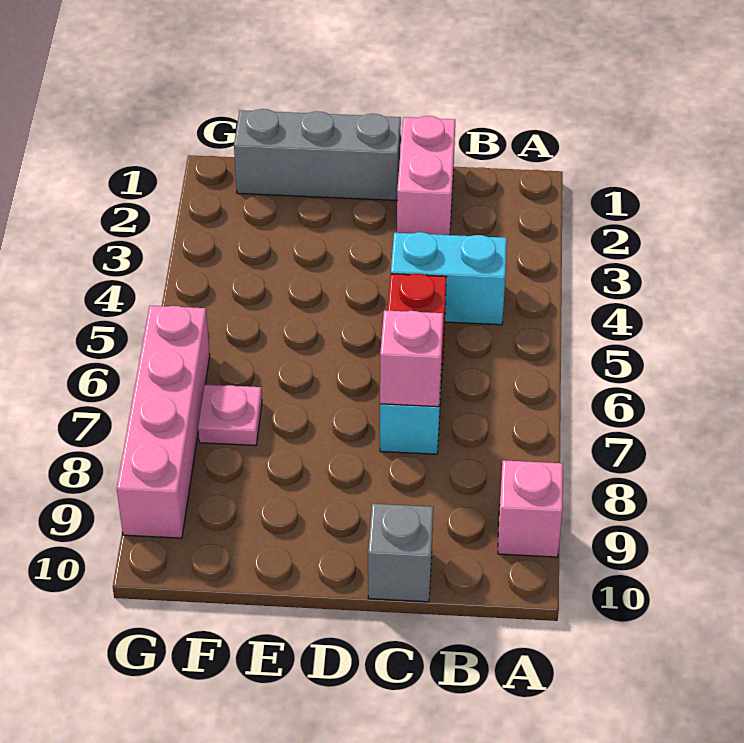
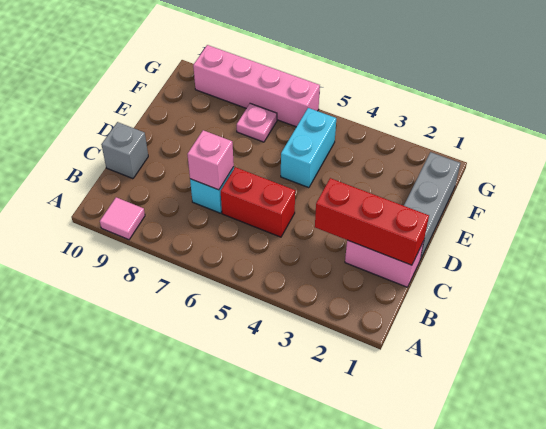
pink 1x1 brick [498,460,563,557] -> pink 1x1 tile [100,197,145,240]
cyan 1x2 brick [391,232,507,325] -> cyan 1x2 brick moved to [281,108,336,188]
none -> red 1x3 brick [315,178,429,265]

